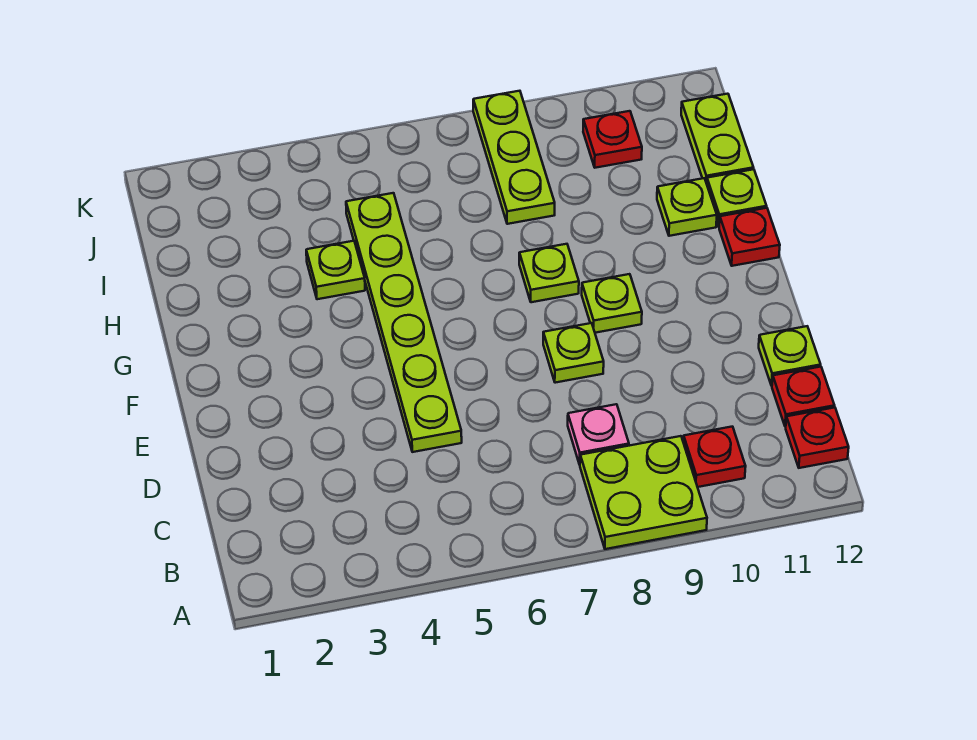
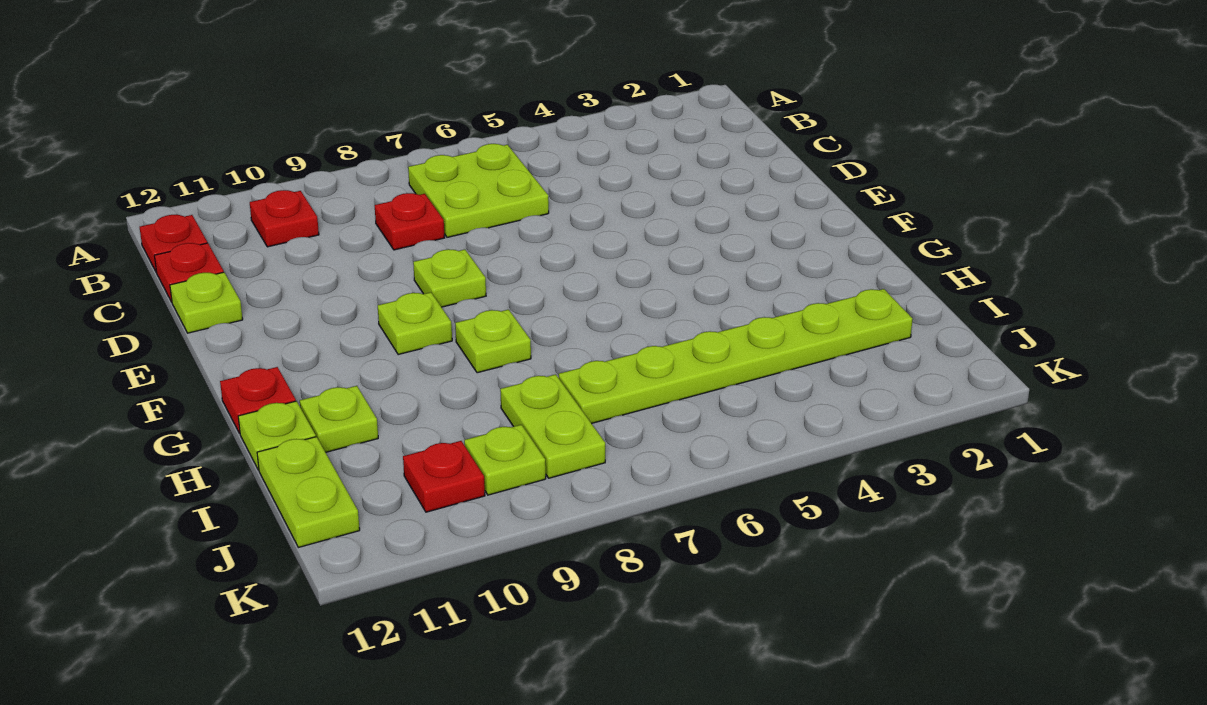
lime 2x2 plate [580,436,707,549] -> lime 2x2 plate moved to [408,144,549,237]
pink 1x1 plate [568,404,629,465] -> red 1x1 plate [375,193,445,250]
lime 1x6 plate [346,193,462,452] -> lime 1x6 plate turned to [559,289,913,423]
lime 1x1 plate [306,241,365,299] -> lime 1x1 plate moved to [464,425,546,495]
lime 1x3 plate [473,91,555,224] -> lime 1x2 plate [500,374,605,478]

